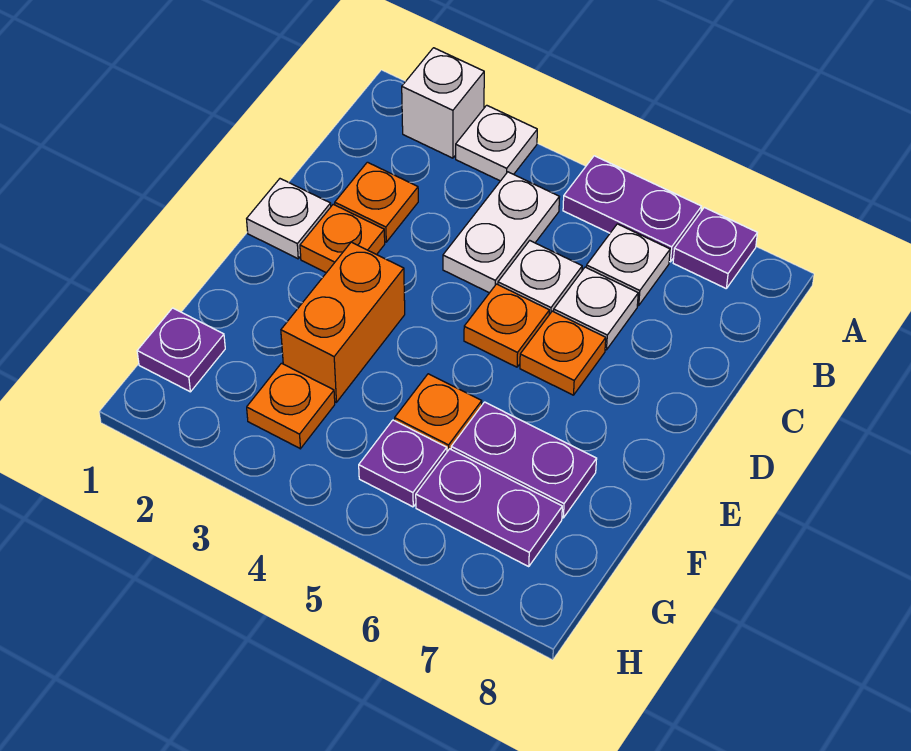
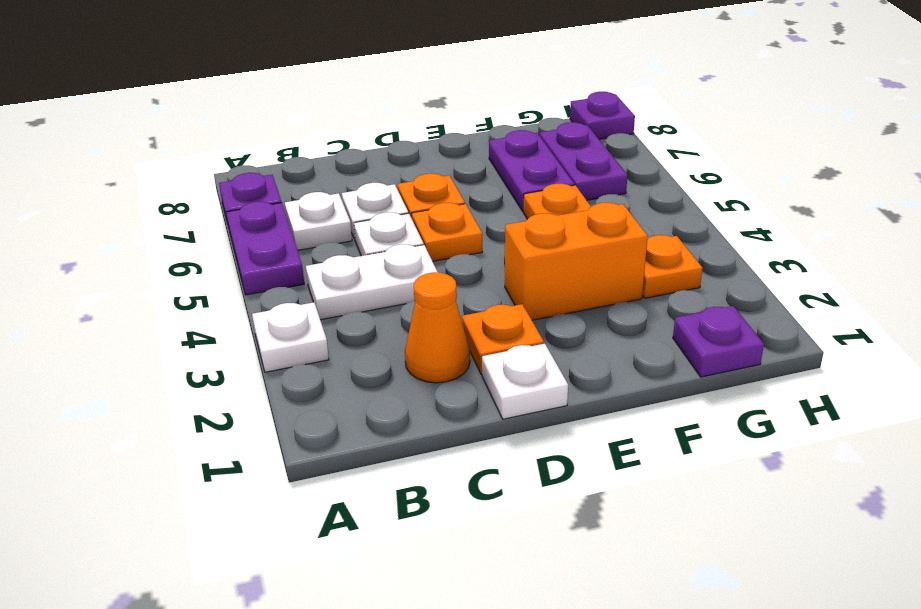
white 1x1 brick [402,48,484,158] -> none
orange 1x1 plate [335,162,418,242] -> orange 1x1 cone [405,272,470,383]
purple 1x1 plate [359,420,447,507] -> purple 1x1 plate moved to [570,92,635,139]

